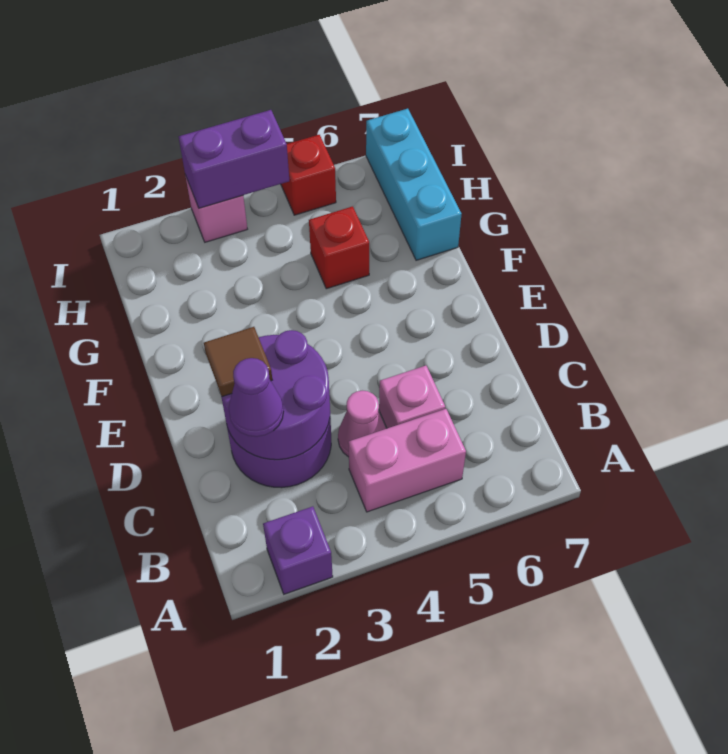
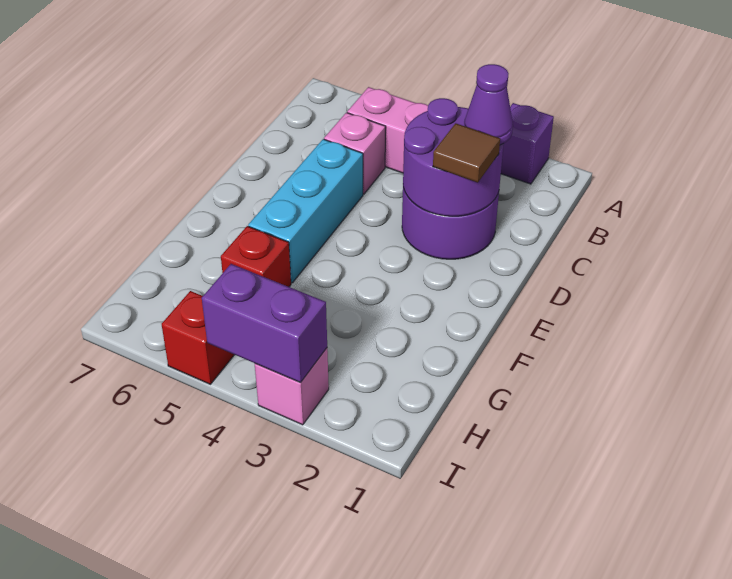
pink 1x1 cone [338,391,386,457] -> none
cyan 1x3 brick [366,109,461,260] -> cyan 1x3 brick moved to [248,139,363,283]

